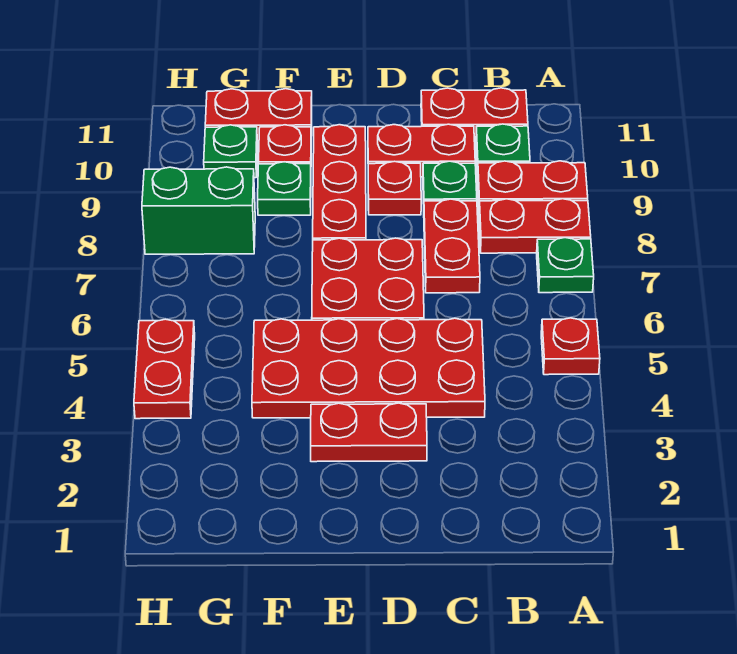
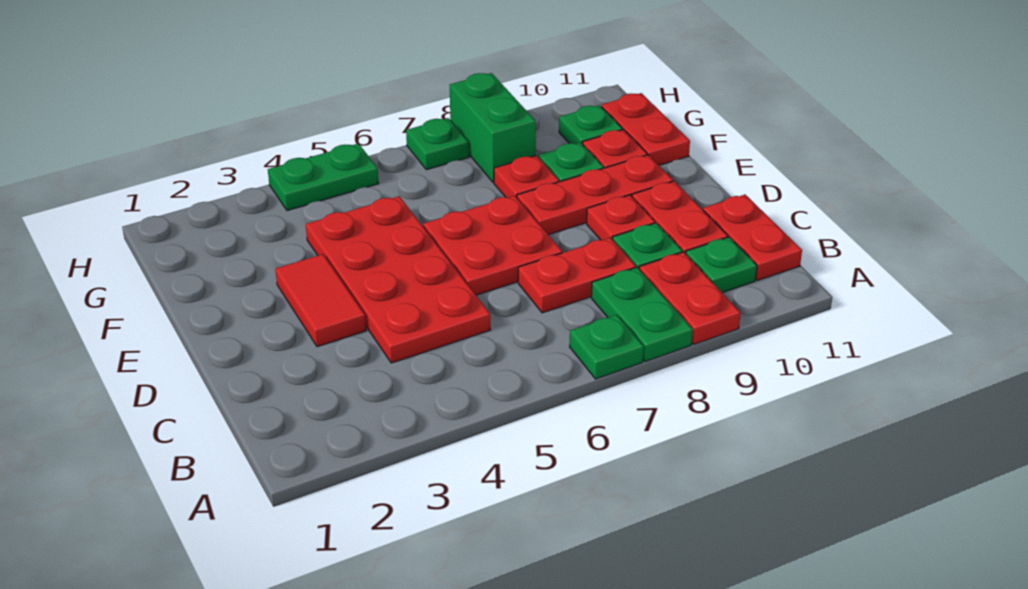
red 1x1 plate [541,318,600,375] -> red 1x1 plate moved to [494,155,559,198]
red 1x2 plate [479,199,591,253] -> green 1x2 plate [591,268,693,362]
red 1x2 plate [311,403,427,462] -> red 1x2 tile [275,254,366,347]
red 1x2 plate [134,319,195,419] -> green 1x2 plate [268,143,379,211]
none -> green 1x1 plate [406,118,469,170]

